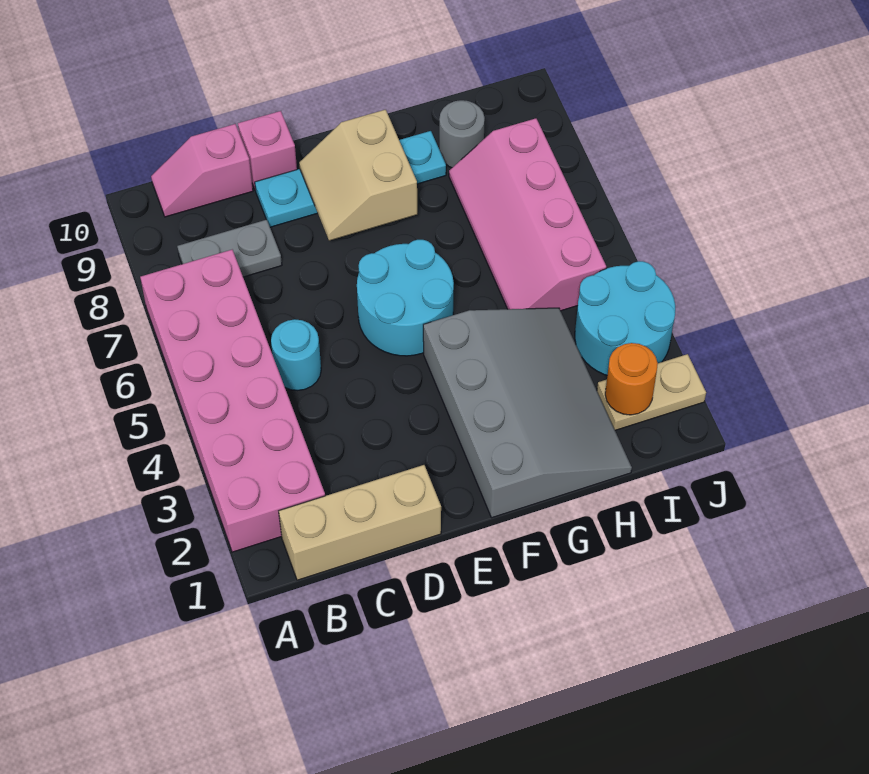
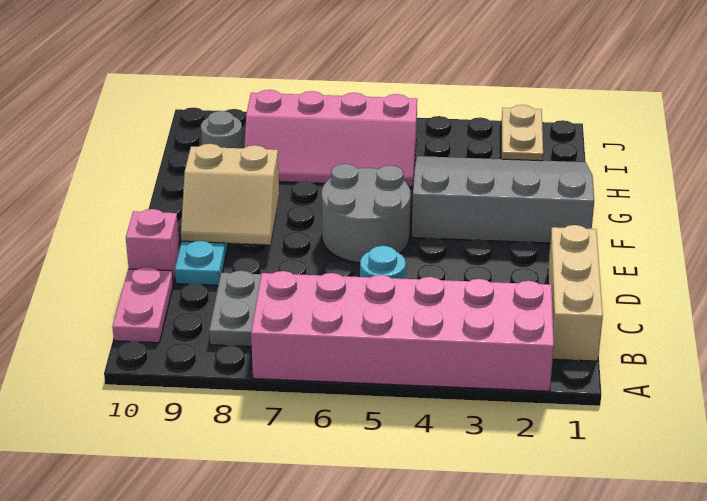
pink 1x2 slope [151,124,253,217] -> pink 1x2 plate [112,267,173,343]
cyan 2x2 round brick [357,240,454,356] -> grey 2x2 round brick [322,164,411,263]
orange 1x1 round brick [605,343,658,415] -> none
cyan 2x2 round brick [575,261,675,375] -> none

